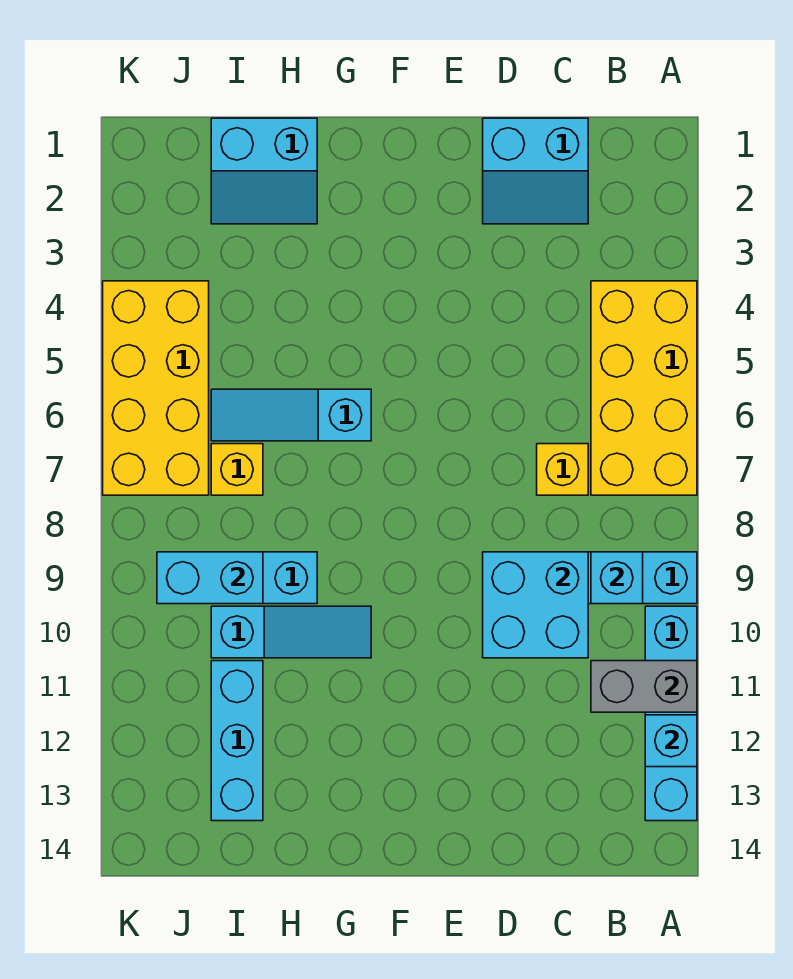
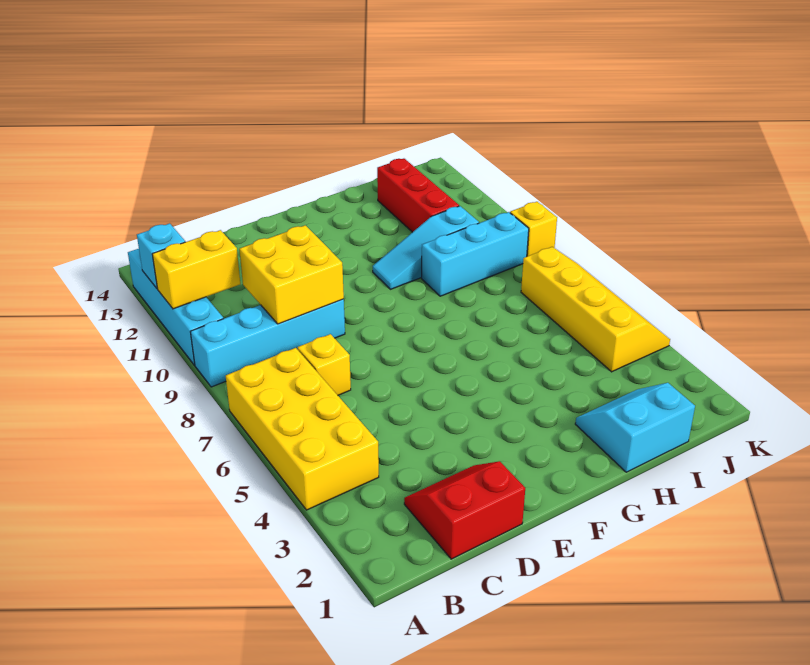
grey 1x2 brick [591,661,697,712] -> yellow 1x2 brick [152,230,240,309]
cyan 1x1 brick [591,552,643,604] -> none
cyan 2x2 slope [483,118,588,224] -> red 2x2 slope [404,461,525,559]
cyan 2x2 brick [483,552,588,658] -> yellow 2x2 brick [239,225,344,324]
cyan 1x3 slope [211,389,371,441] -> none
yellow 1x1 brick [211,444,263,495] -> yellow 1x1 brick moved to [510,202,557,256]
cyan 1x2 brick [157,552,263,604] -> none
cyan 1x3 brick [211,661,263,821] -> red 1x3 brick [377,159,459,232]
yellow 2x4 brick [103,281,209,495] -> yellow 2x4 slope [521,247,670,372]

